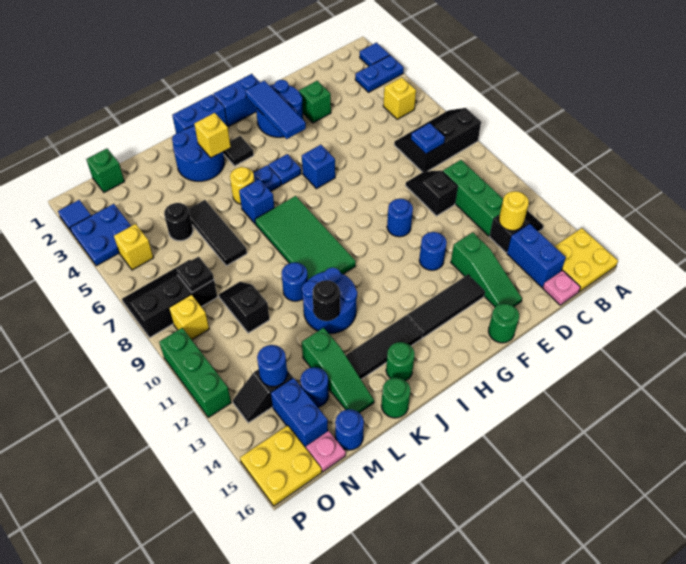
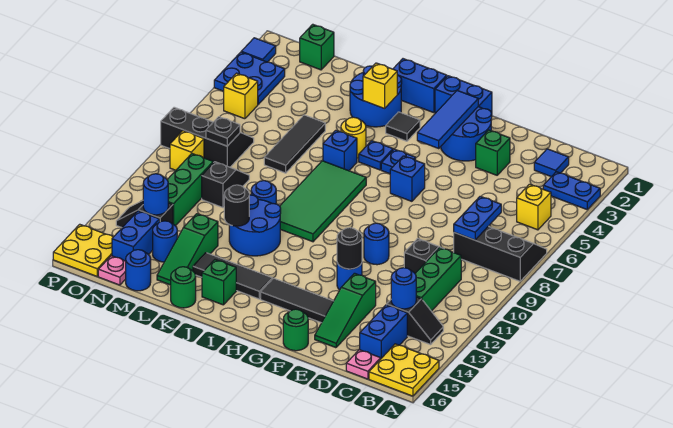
blue 1x1 tile [360,43,390,66] -> blue 1x1 tile moved to [534,149,569,177]
blue 1x1 plate [411,123,445,154] -> blue 1x2 plate [454,196,501,240]
yellow 1x1 round brick [499,191,529,231] -> blue 1x1 round brick [391,268,416,309]
green 1x1 round brick [386,342,415,381] -> green 1x1 brick [202,260,236,305]
black 1x1 round brick [164,203,193,241] -> black 1x1 round brick moved to [337,228,362,269]
green 1x3 brick [159,328,231,418] -> green 1x3 brick moved to [167,154,213,226]

